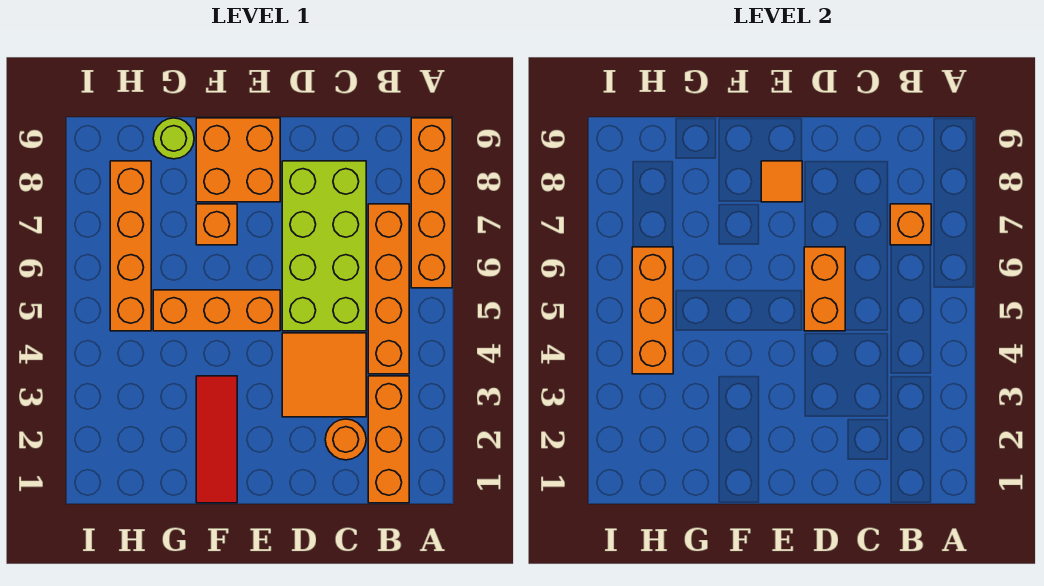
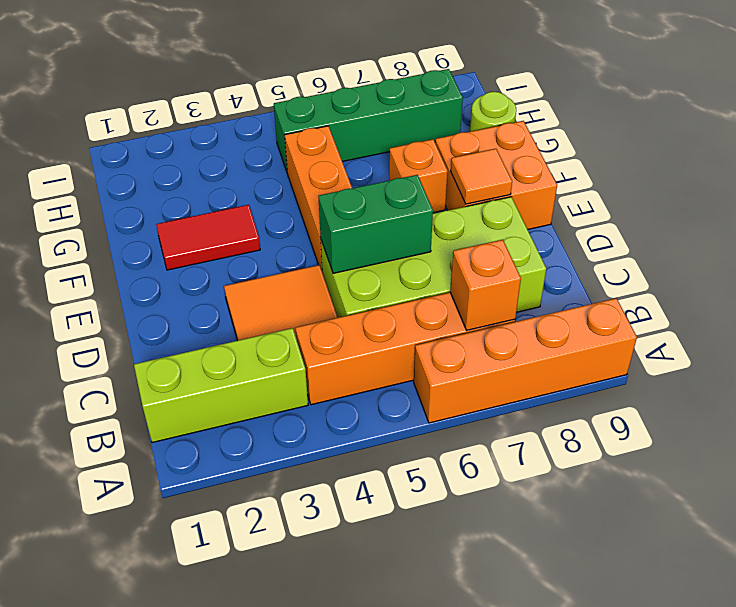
orange 1x3 brick [368,376,409,503] -> lime 1x3 brick [134,328,308,443]
orange 1x1 round brick [325,419,366,460] -> none
orange 1x2 brick [804,247,845,331] -> green 1x2 brick [318,175,433,273]
red 1x3 tile [196,376,237,503] -> red 1x2 tile [156,205,260,270]
orange 1x3 brick [632,247,673,374] -> none
orange 1x4 brick [110,161,151,331] -> green 1x4 brick [274,69,463,171]

